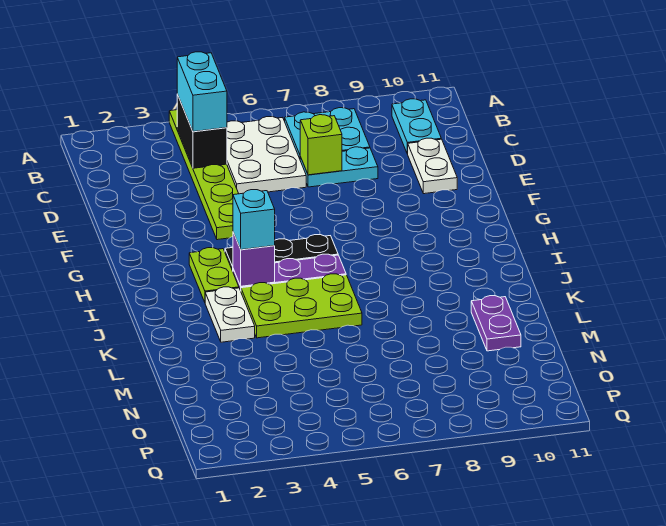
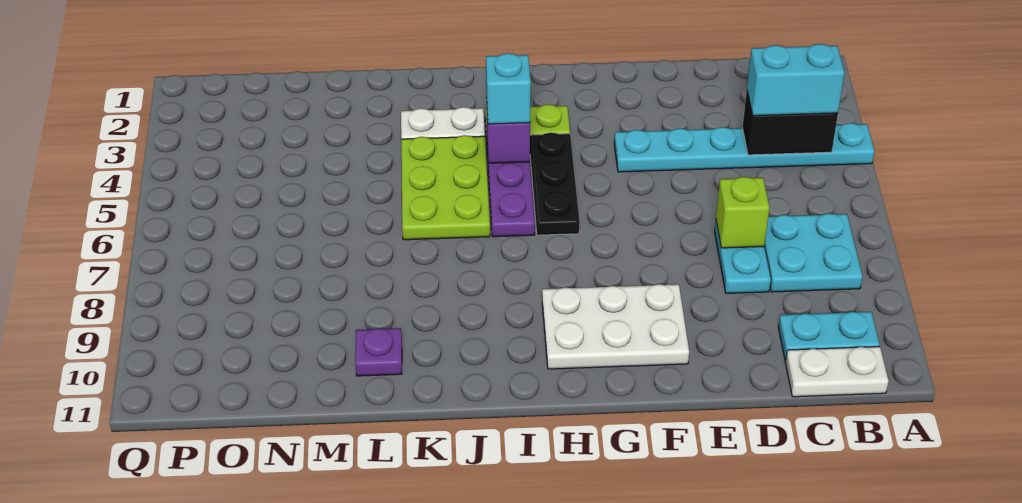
lime 1x6 plate [169,110,239,240] -> cyan 1x6 plate [614,123,875,172]
white 2x3 plate [227,117,306,194] -> white 2x3 plate moved to [542,284,689,369]
white 1x2 plate [408,138,457,194] -> white 1x2 plate moved to [785,347,889,397]
purple 1x2 plate [471,296,521,351] -> purple 1x1 plate [355,328,402,376]

